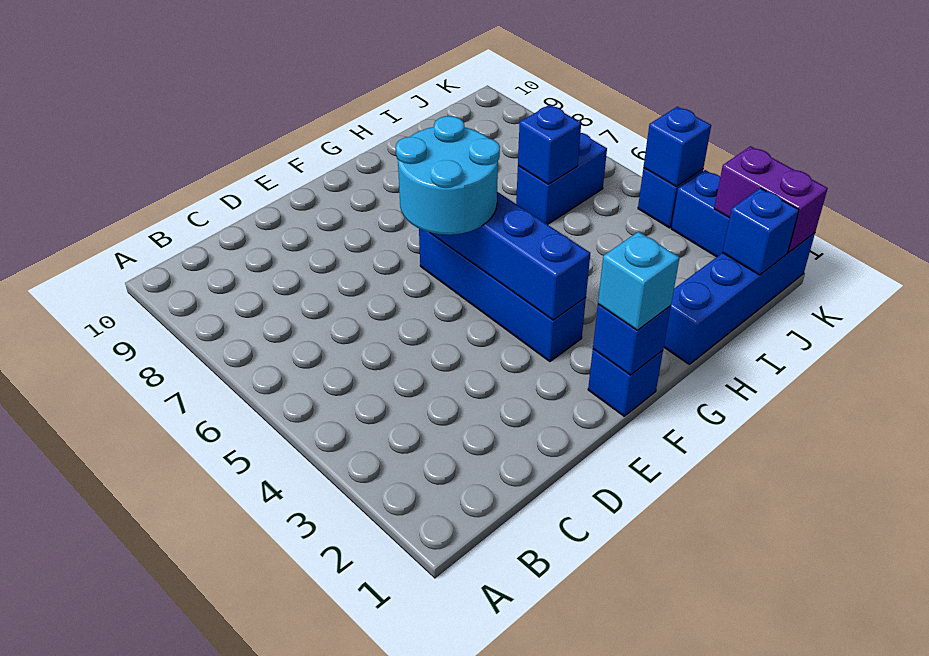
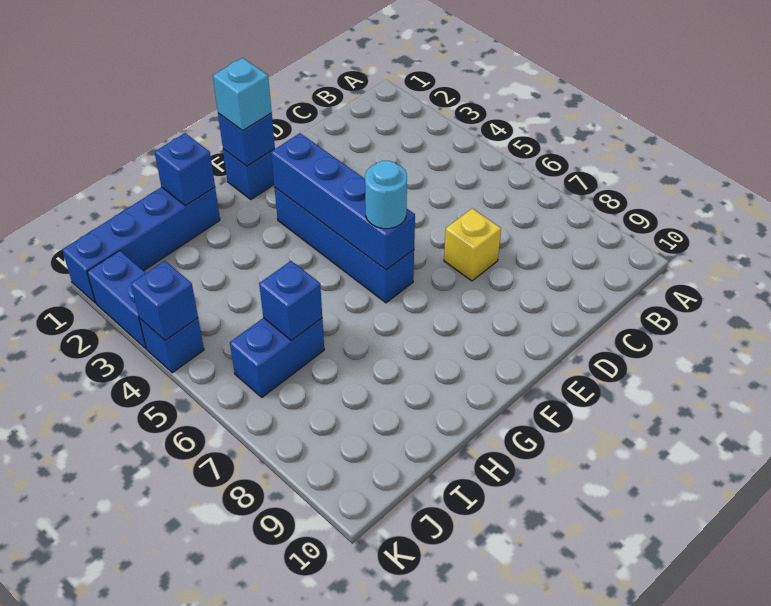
none -> yellow 1x1 brick [444,209,501,281]
cyan 2x2 round brick [396,116,500,235] -> cyan 1x1 round brick [365,161,407,229]
blue 1x1 brick [722,188,799,275] -> blue 1x1 brick moved to [155,133,215,206]
purple 1x2 brick [714,146,828,253] -> none

